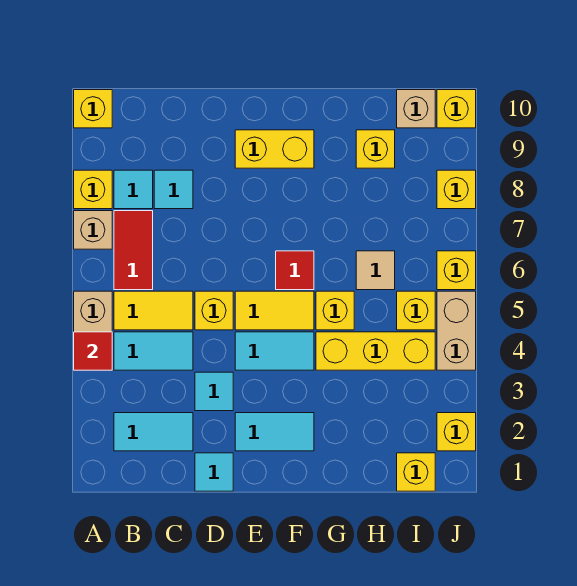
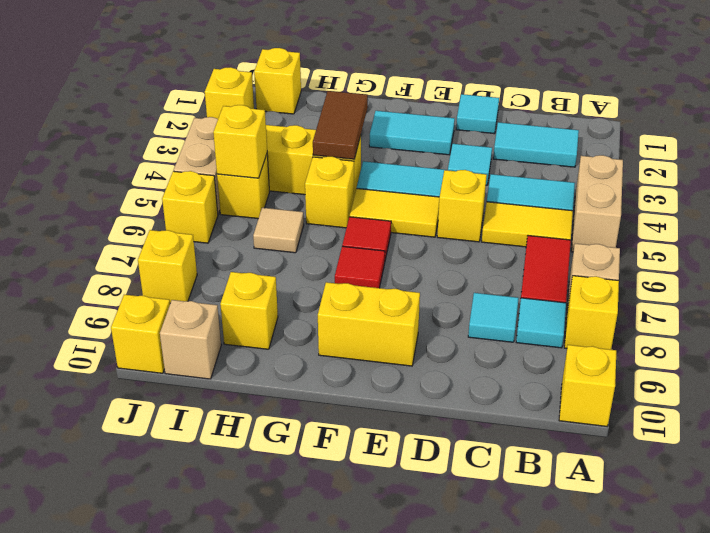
red 1x1 tile [74,332,112,370] -> red 1x1 tile moved to [335,246,385,288]
none -> brown 1x2 tile [313,91,368,159]
none -> yellow 1x1 brick [213,105,267,178]

